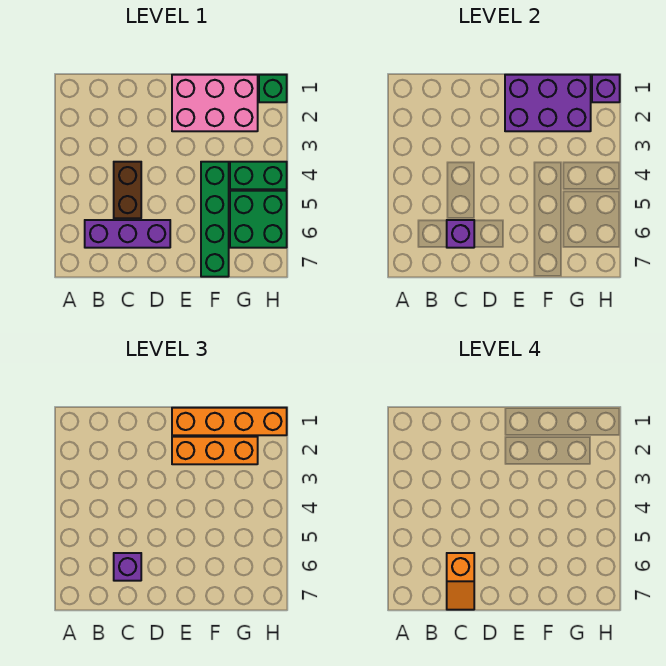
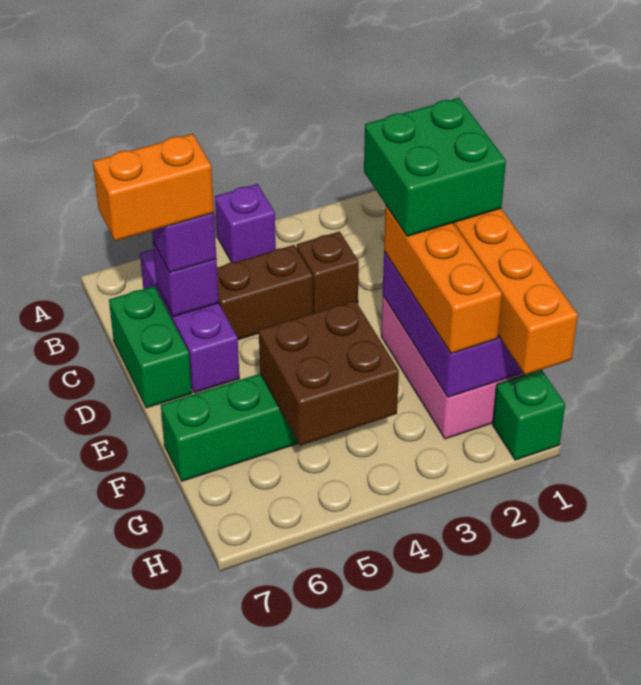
none -> brown 1x1 brick [297,232,359,313]
orange 1x2 slope [447,553,474,610] -> orange 1x2 brick [93,134,214,241]
none -> brown 2x2 brick [259,300,399,445]
green 1x2 brick [230,162,287,189] -> green 1x2 brick moved to [109,286,192,408]
green 2x2 brick [230,191,287,248] -> green 2x2 brick moved to [364,98,506,236]
purple 1x1 brick [592,75,620,102] -> purple 1x1 brick moved to [215,184,276,262]

